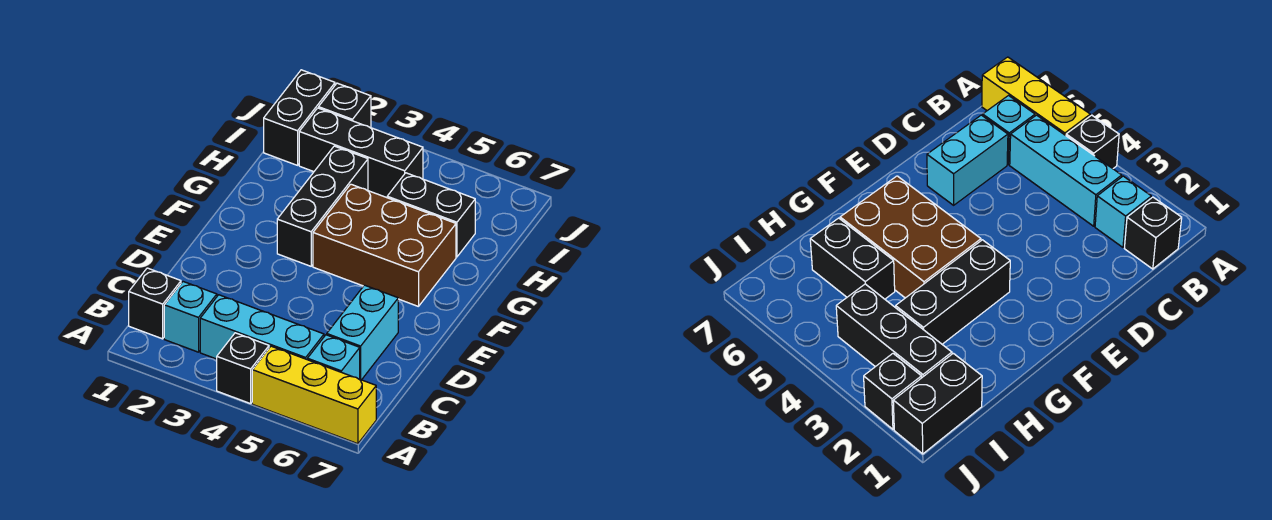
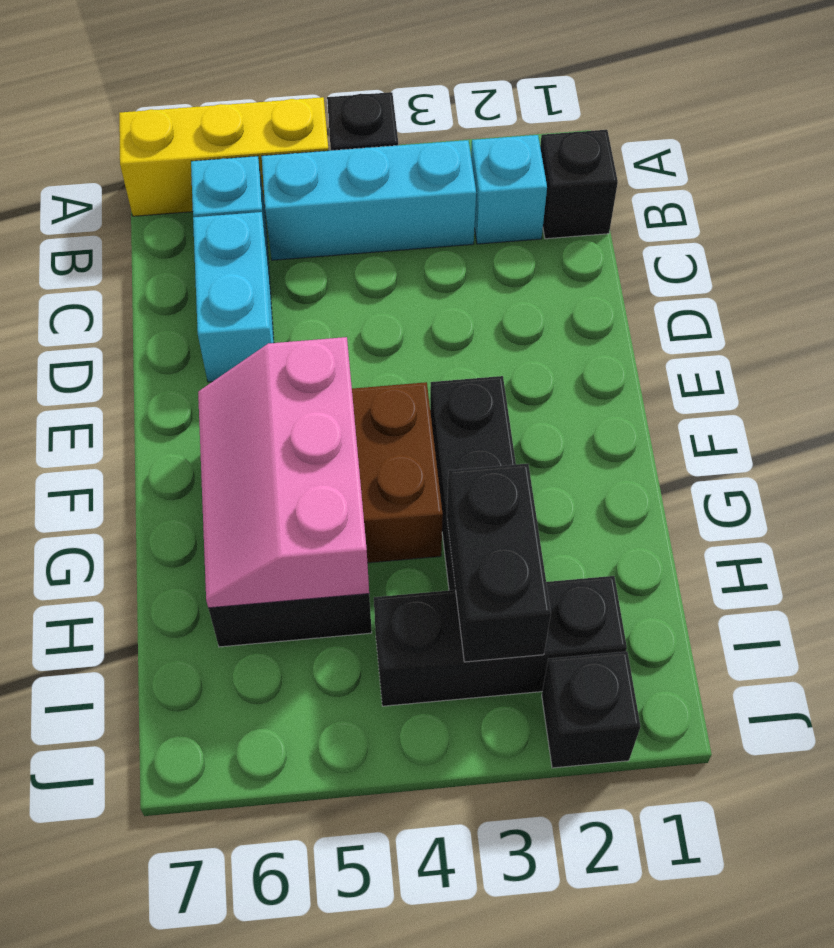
none -> pink 2x3 slope [198,337,369,608]
black 1x2 brick [264,70,335,165] -> black 1x2 brick moved to [447,464,551,662]

